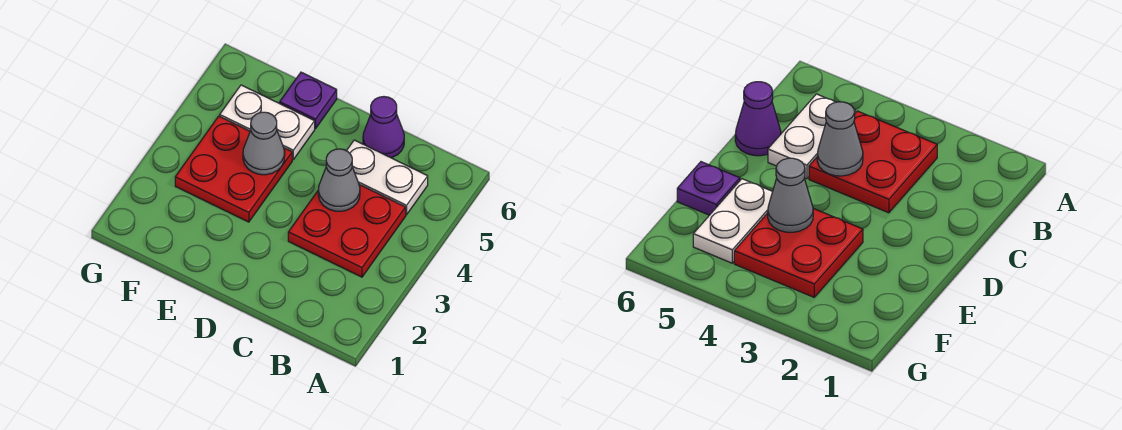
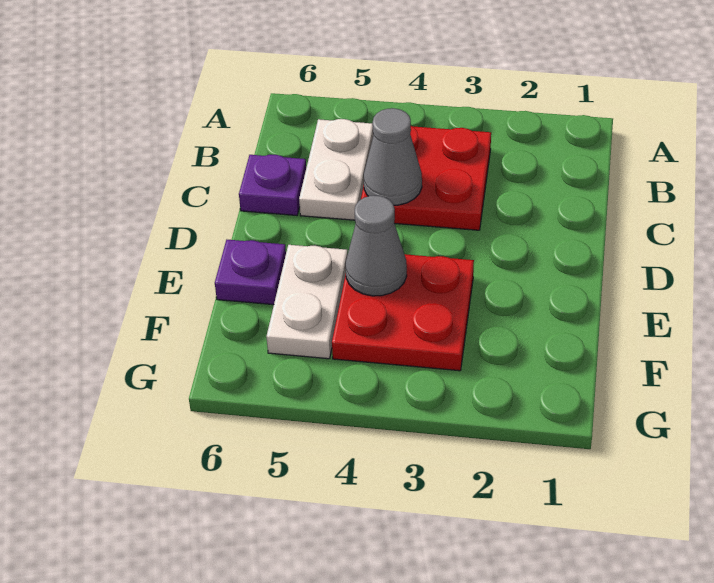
purple 1x1 cone [363,97,404,158] -> purple 1x1 plate [239,155,306,216]

